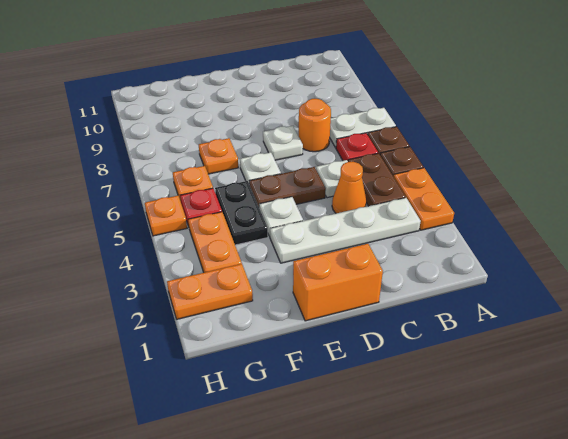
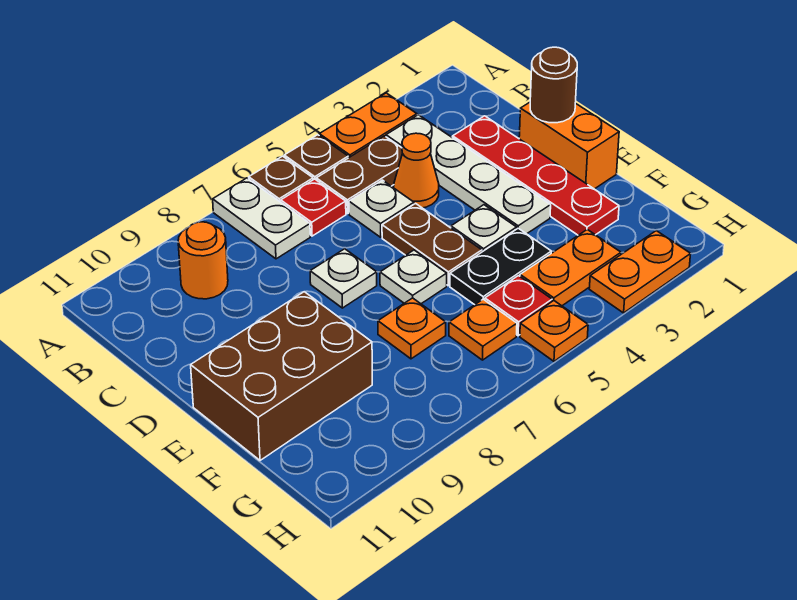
none -> red 1x4 plate [453,116,619,235]
orange 1x1 round brick [299,99,331,152] -> orange 1x1 round brick moved to [178,222,228,299]
none -> brown 1x1 round brick [530,47,577,123]
none -> brown 2x3 brick [191,292,372,460]
orange 1x2 plate [167,264,253,319] -> orange 1x2 plate turned to [589,231,691,313]

